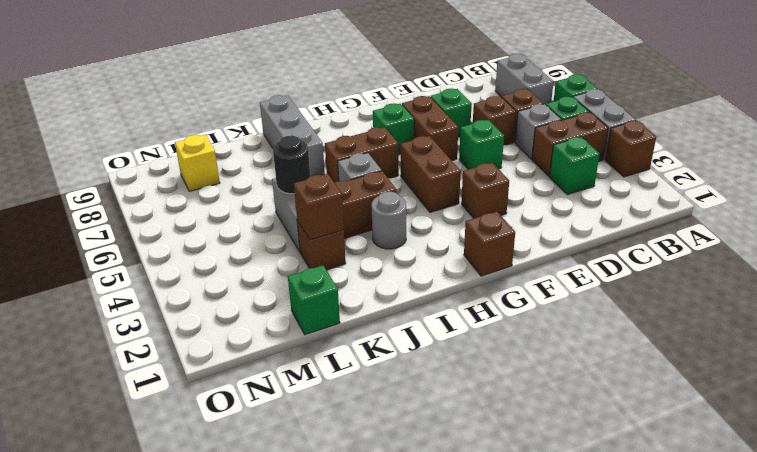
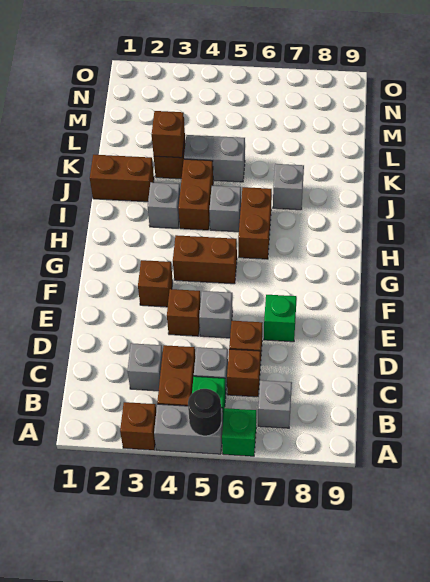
grey 1x2 brick [495,54,554,105] -> grey 1x1 brick [258,380,292,428]
green 1x1 brick [550,137,600,195] -> grey 1x1 brick [128,343,163,391]
green 1x1 brick [459,120,504,169] -> grey 1x1 brick [199,291,233,338]
brown 1x2 brick [402,96,458,160] -> brown 1x2 brick moved to [90,155,154,202]
brown 1x1 brick [464,211,515,276] -> brown 1x1 brick moved to [167,289,201,336]
green 1x1 brick [373,103,414,155] -> none
grey 1x1 round brick [372,191,406,249] -> grey 1x1 brick [148,182,180,228]
grey 1x3 brick [260,95,325,176] -> grey 1x1 brick [273,164,304,210]
black 1x1 round brick [273,136,310,194] -> black 1x1 round brick moved to [188,389,221,436]
green 1x1 brick [288,265,340,335] -> none
yellow 1x1 brick [175,135,220,191] -> none

